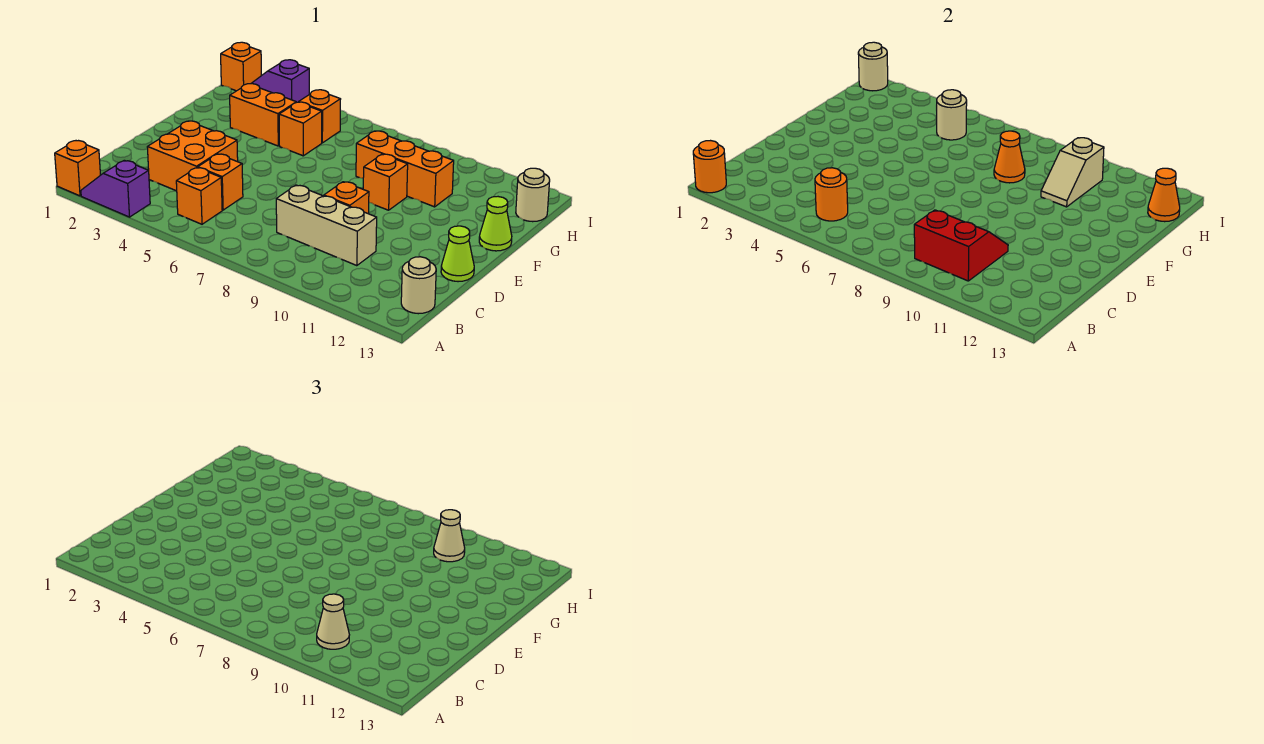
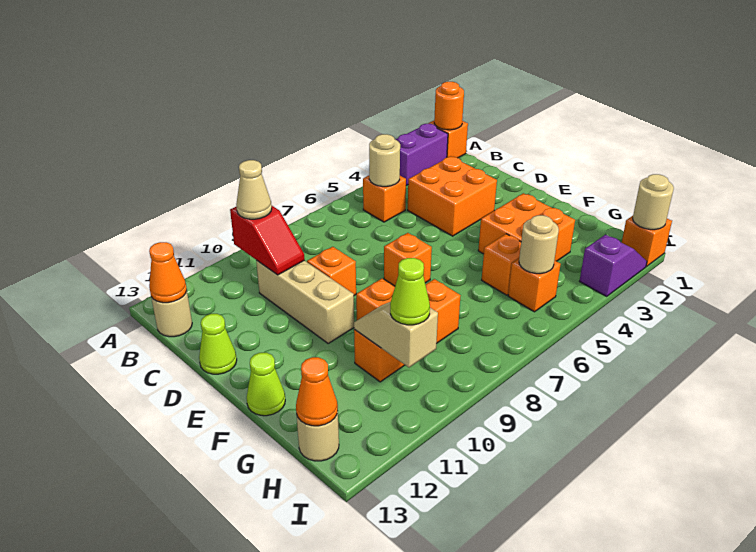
purple 1x2 slope [81,160,150,217] -> purple 1x2 brick [396,124,448,185]
orange 1x1 round brick [815,168,848,221] -> tan 1x1 round brick [369,134,400,187]
red 2x2 slope [914,210,1008,281] -> red 1x2 slope [230,206,305,275]
orange 1x1 brick [198,154,243,210] -> orange 1x1 brick moved to [384,233,432,286]
tan 1x3 brick [276,185,377,266] -> tan 1x3 brick turned to [256,260,354,344]
orange 1x2 brick [230,84,296,146] -> orange 2x2 brick [478,193,575,261]
orange 1x1 cone [994,131,1025,183] -> orange 1x1 cone moved to [149,242,187,303]
tan 1x1 cone [434,510,465,562] -> lime 1x1 cone [390,258,430,325]

